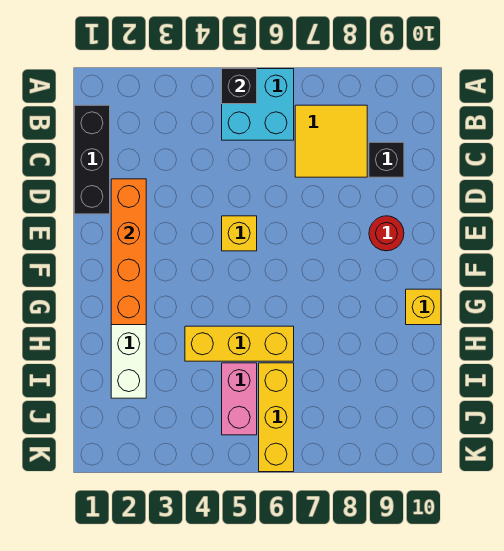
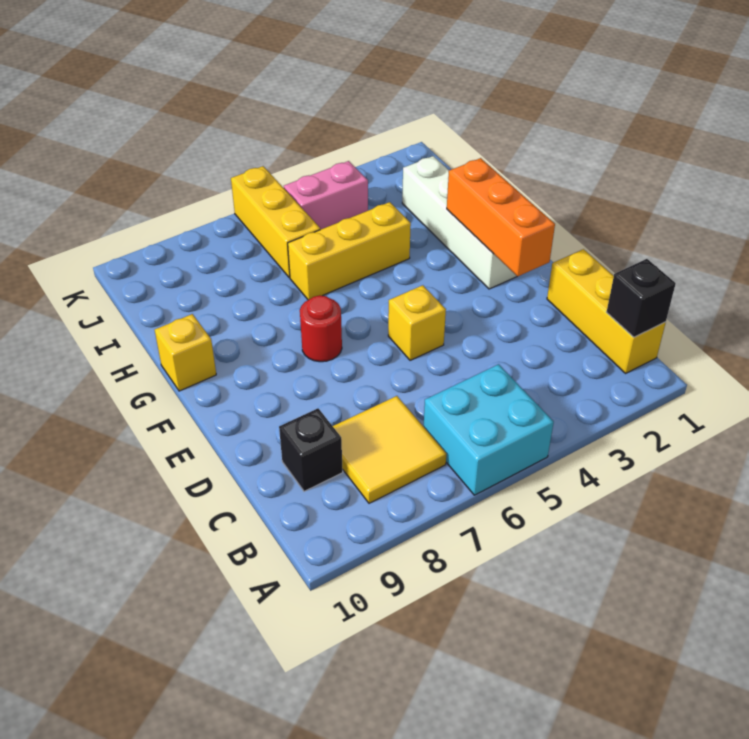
black 1x1 brick [222,69,257,104] -> black 1x1 brick moved to [607,259,676,337]
black 1x3 brick [74,105,110,214] -> yellow 1x3 brick [547,249,666,373]
orange 1x4 brick [111,179,146,325] -> orange 1x3 brick [447,158,555,277]
red 1x1 round brick [369,216,404,251] -> red 1x1 round brick moved to [300,295,342,362]
pink 1x2 brick [222,363,257,435] -> pink 1x2 brick turned to [284,161,368,230]

